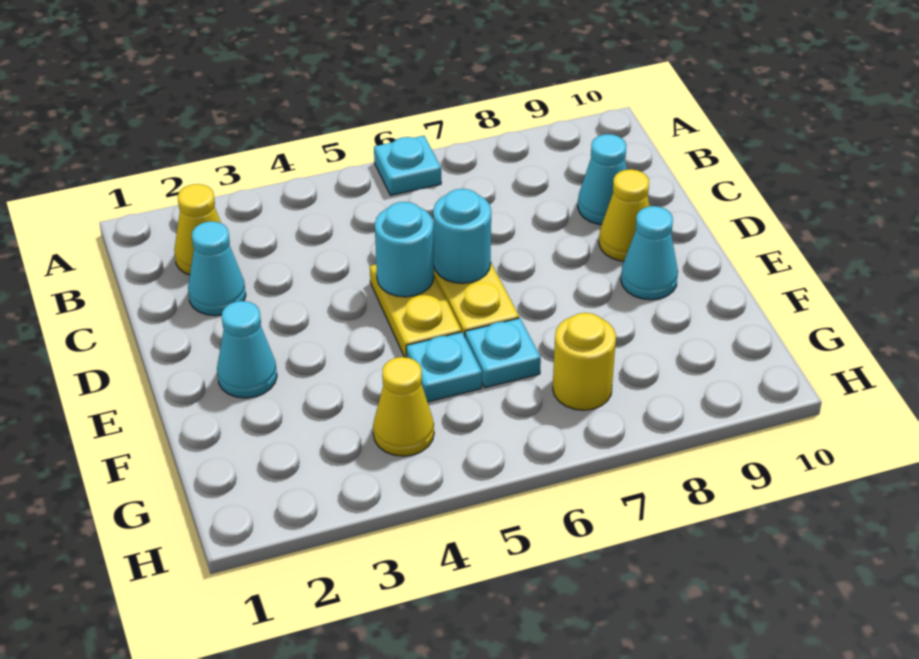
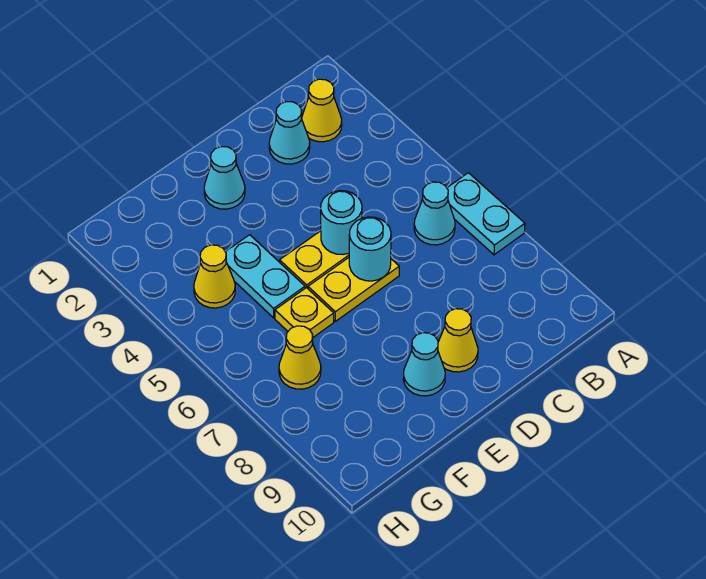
cyan 1x1 plate [374,136,441,196] -> cyan 1x2 plate [447,173,525,255]
cyan 1x1 cone [578,134,627,225] -> cyan 1x1 cone moved to [414,182,455,245]
cyan 1x1 plate [406,332,482,402] -> cyan 1x2 plate [226,235,305,318]
cyan 1x1 plate [465,318,541,388] -> yellow 1x1 plate [275,288,334,337]
yellow 1x1 round brick [553,313,616,410] -> yellow 1x1 cone [279,326,321,389]

